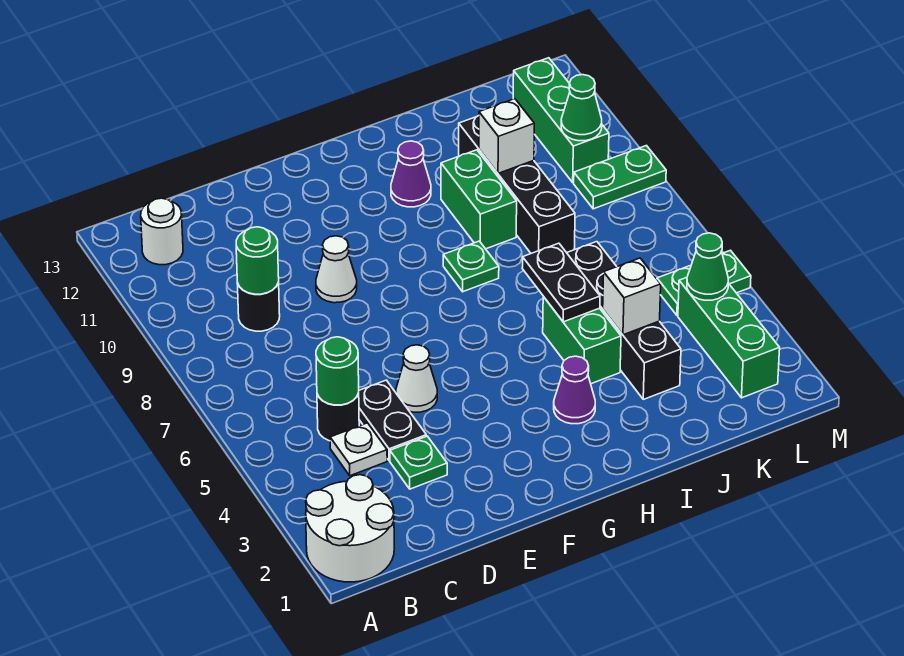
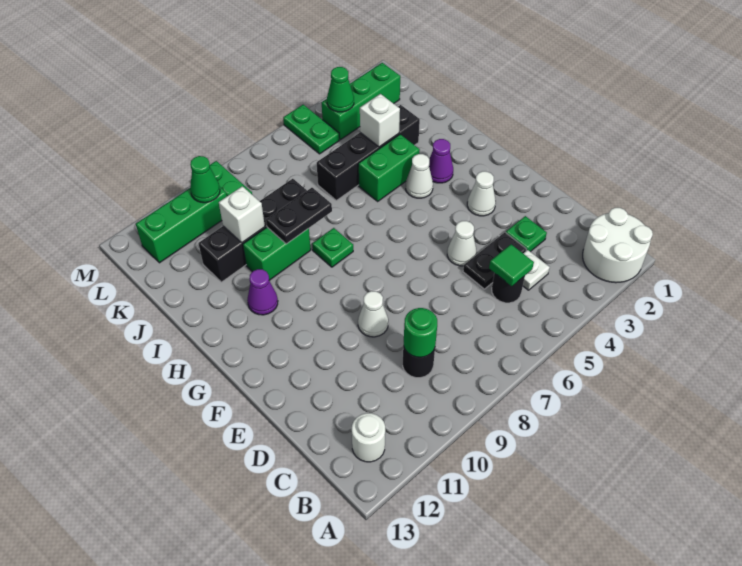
green 1x1 round brick [316,337,359,405] -> green 1x1 tile [489,244,534,286]
none -> white 1x1 cone [467,171,496,216]
none -> white 1x1 cone [406,154,433,198]
black 1x2 plate [522,243,600,322] -> black 1x2 plate moved to [266,188,332,244]

